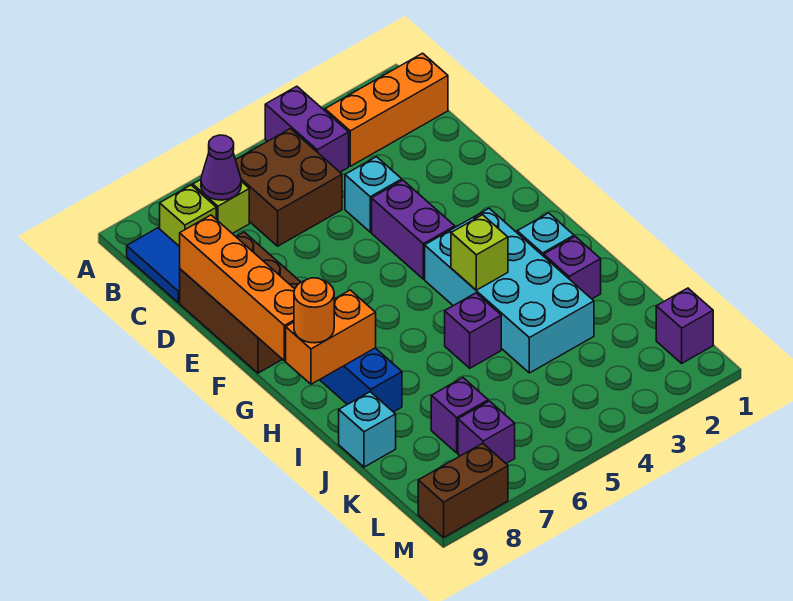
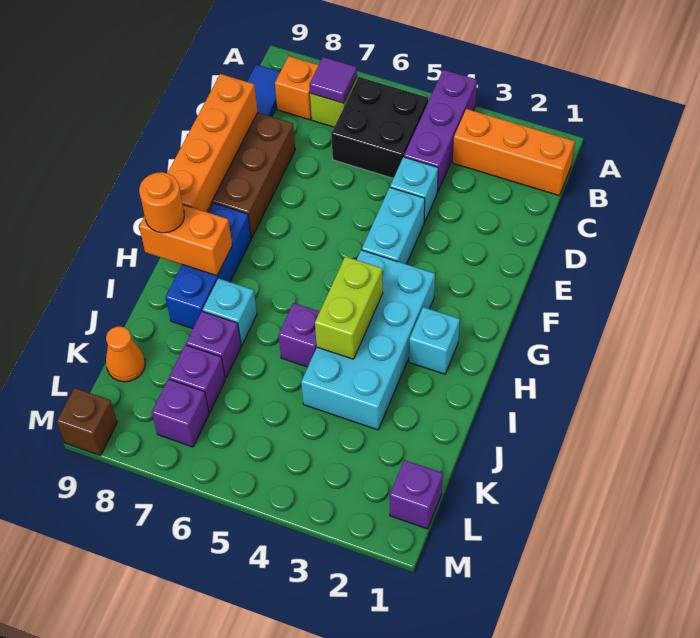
purple 1x2 brick [265,86,349,172] -> purple 1x3 brick [404,70,477,192]
brown 2x2 brick [236,129,342,246] -> black 2x2 brick [331,77,429,178]
purple 1x1 cone [201,135,241,200] -> purple 1x1 tile [309,57,357,103]
lime 1x1 brick [160,185,216,247] -> orange 1x1 brick [275,56,319,120]
purple 1x2 brick [372,180,455,279] -> cyan 1x2 brick [362,187,425,264]
lime 1x1 brick [451,215,508,290] -> lime 1x2 brick [315,256,383,359]
purple 1x1 brick [544,237,601,299] -> purple 1x1 brick moved to [186,311,241,378]
cyan 1x1 brick [339,392,396,467] -> cyan 1x1 brick moved to [203,278,257,345]
none -> orange 1x1 cone [106,326,145,382]
brown 1x2 brick [418,443,508,537] -> brown 1x1 brick [57,388,117,455]

